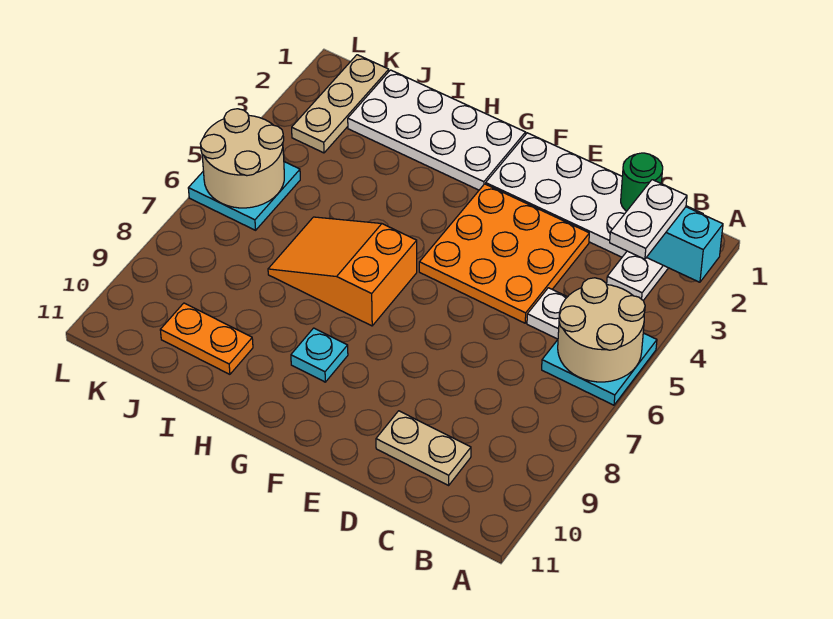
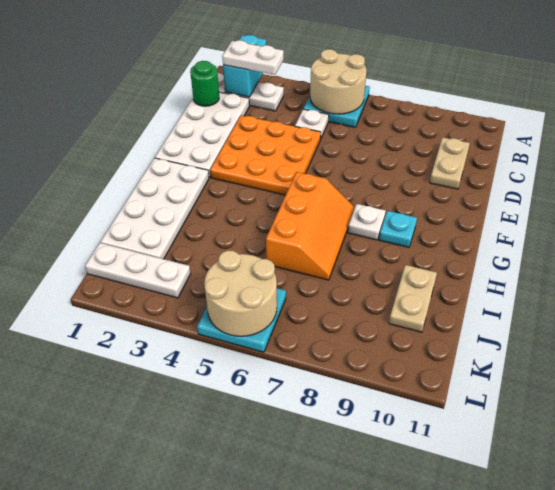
orange 2x3 slope [268,217,417,326] -> orange 2x3 slope turned to [266,172,354,280]
none -> white 1x1 plate [348,204,386,240]
orange 1x2 plate [160,303,253,374] -> tan 1x2 plate [389,265,437,332]
tan 1x3 plate [292,55,389,153] -> white 1x3 plate [85,243,191,298]

